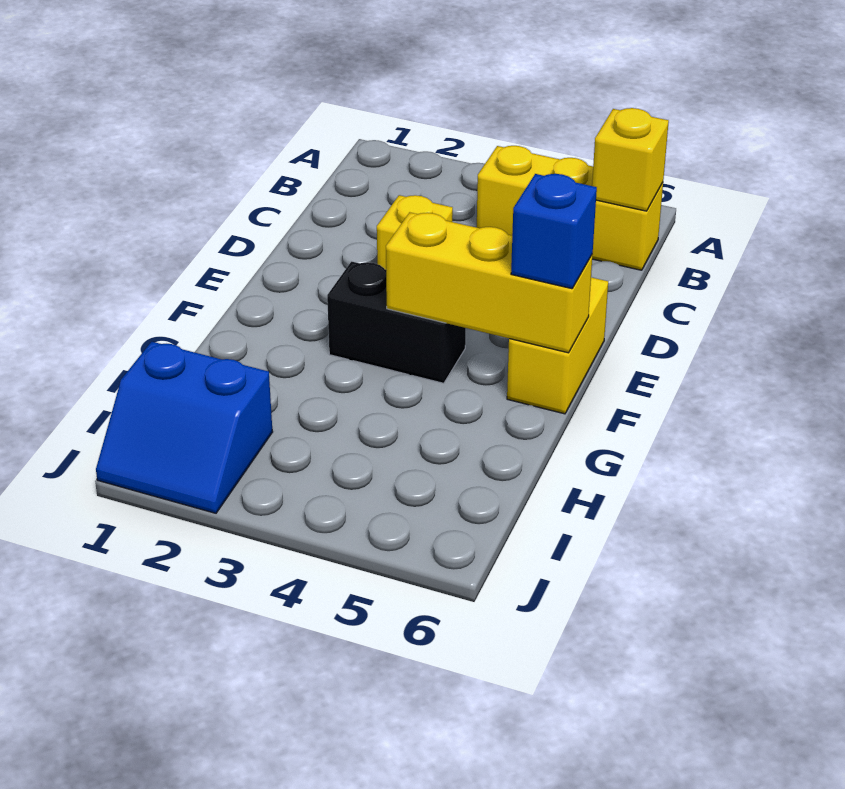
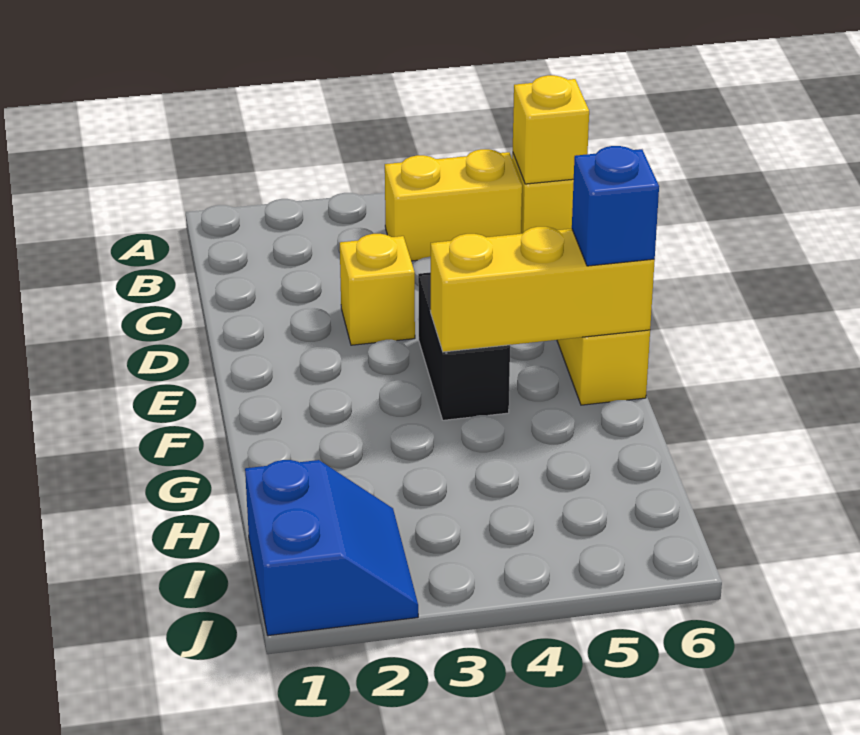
black 1x2 brick [327,262,466,383] -> black 1x2 brick turned to [418,272,510,420]
blue 2x2 slope [96,342,273,513] -> blue 2x2 slope turned to [245,460,418,636]

